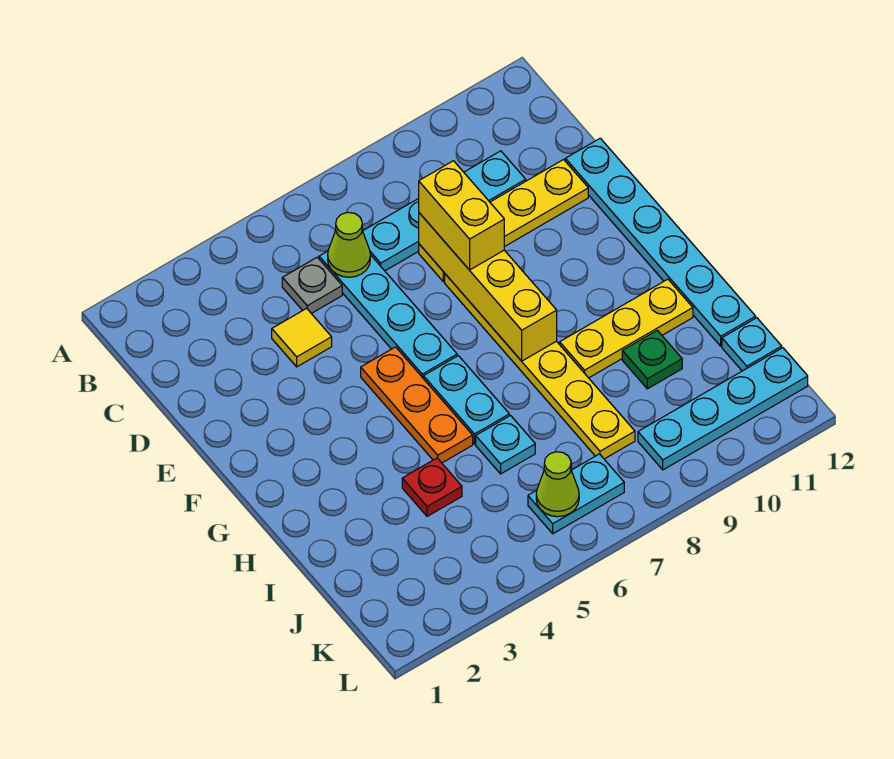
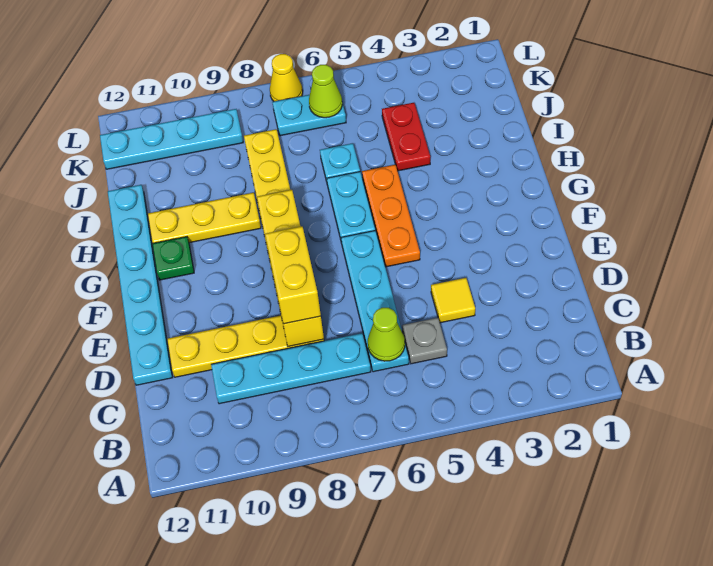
red 1x1 plate [402,458,462,516] -> red 1x2 plate [382,103,430,171]
green 1x1 plate [622,330,682,389] -> green 1x1 plate moved to [152,237,194,280]
cyan 1x1 plate [722,318,782,371] -> none
none -> yellow 1x1 cone [270,54,303,101]

